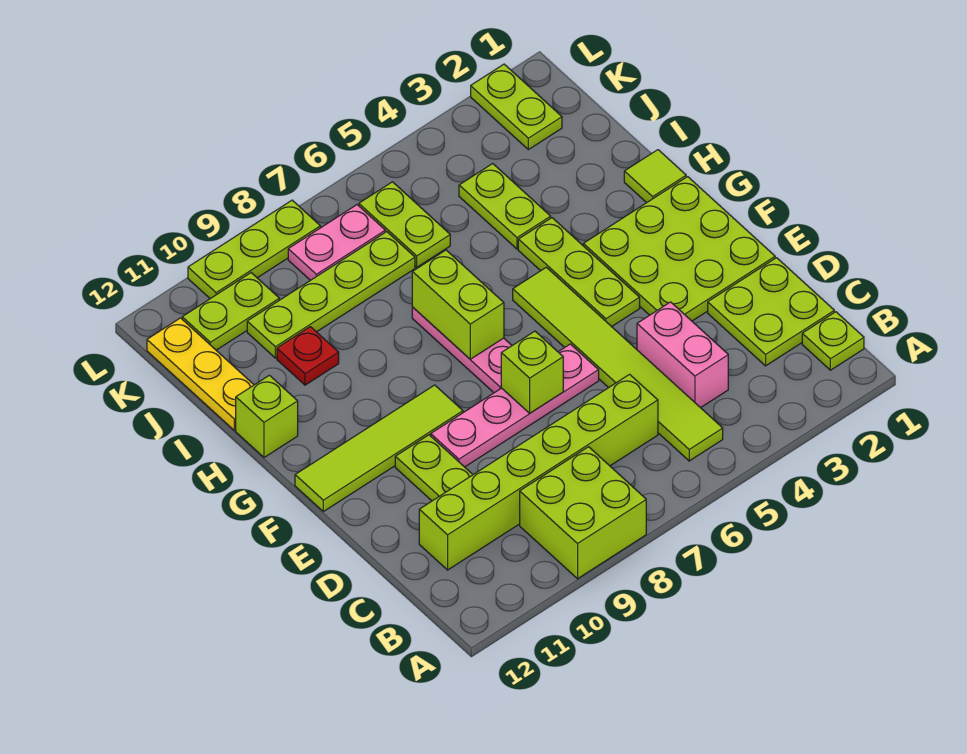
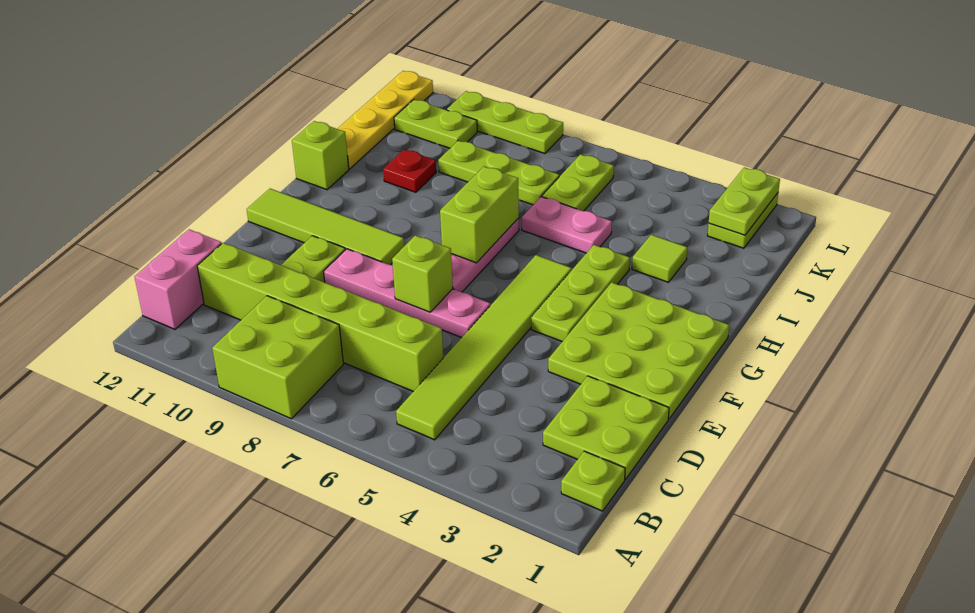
pink 1x2 brick [637,302,728,408] -> pink 1x2 brick moved to [135,229,222,329]
lime 1x1 tile [624,150,686,203] -> lime 1x1 tile moved to [632,235,687,282]
lime 1x2 plate [459,164,551,249] -> lime 1x2 plate moved to [709,167,780,235]
yellow 1x3 plate [147,318,254,430] -> yellow 1x4 plate [338,71,433,169]
lime 1x4 plate [247,232,415,358] -> lime 1x3 plate [438,141,559,205]
pink 1x2 plate [288,205,385,280] -> pink 1x2 plate moved to [521,197,612,253]

